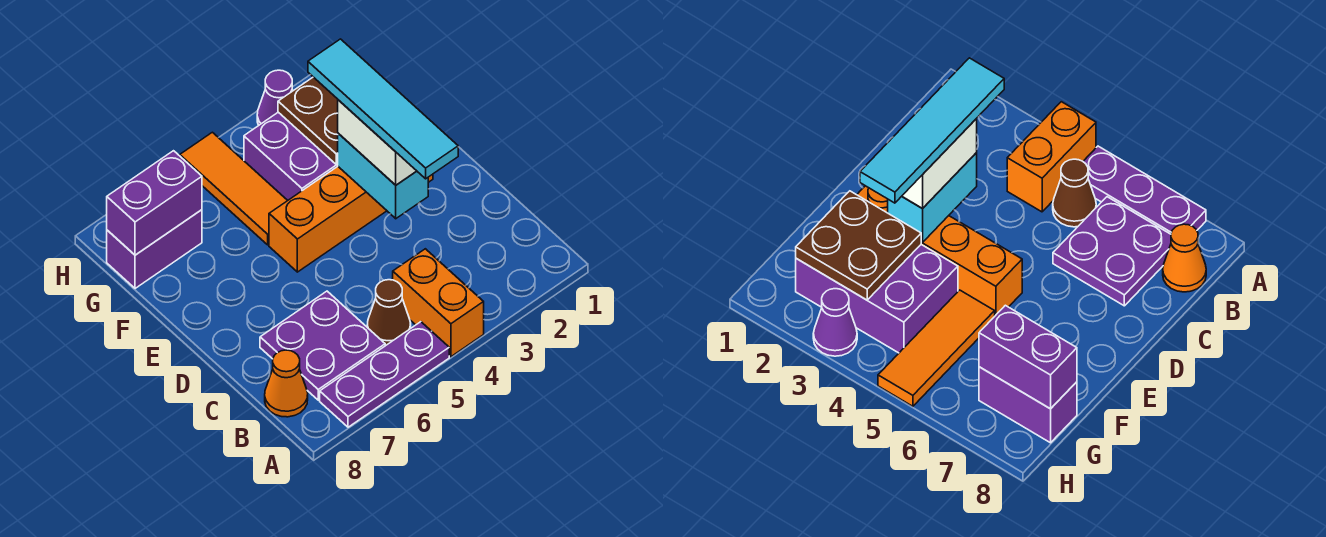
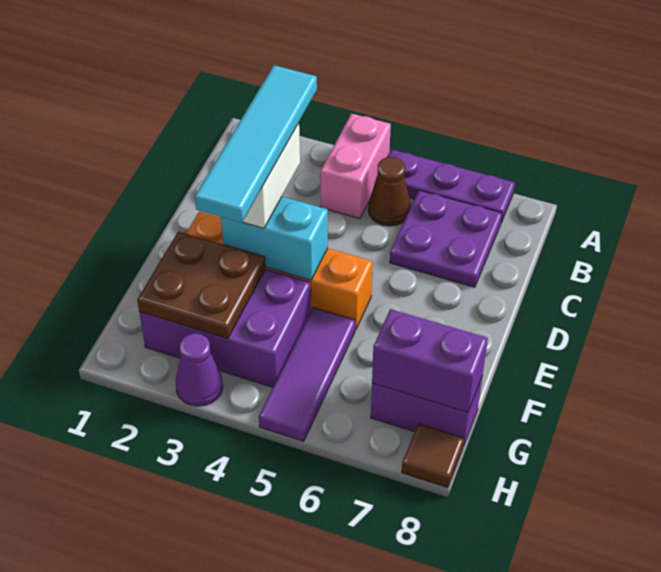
orange 1x2 brick [393,249,484,357] -> pink 1x2 brick [321,114,391,219]
orange 1x1 cone [265,350,308,417] -> none
cyan 1x2 brick [338,133,428,219] -> cyan 1x2 brick turned to [221,197,328,280]
orange 1x3 tile [180,132,288,245] -> purple 1x3 tile [259,308,355,441]
none -> brown 1x1 tile [402,424,464,488]

